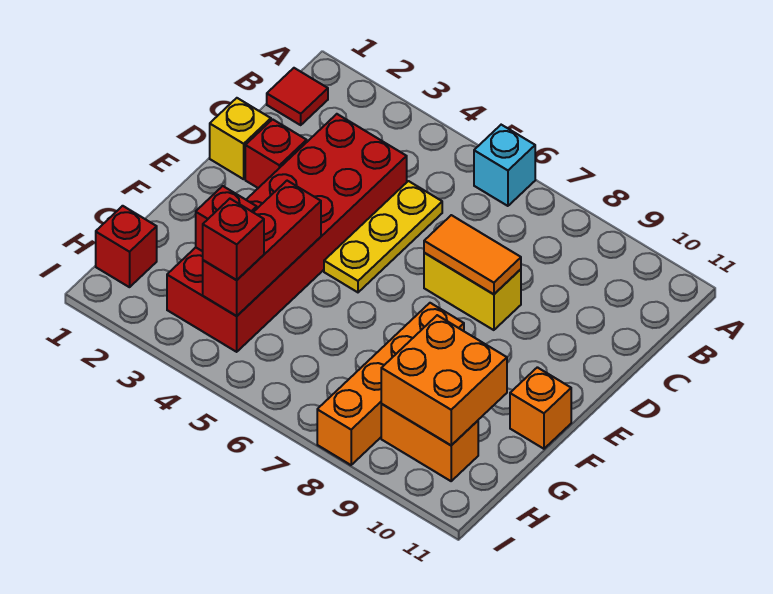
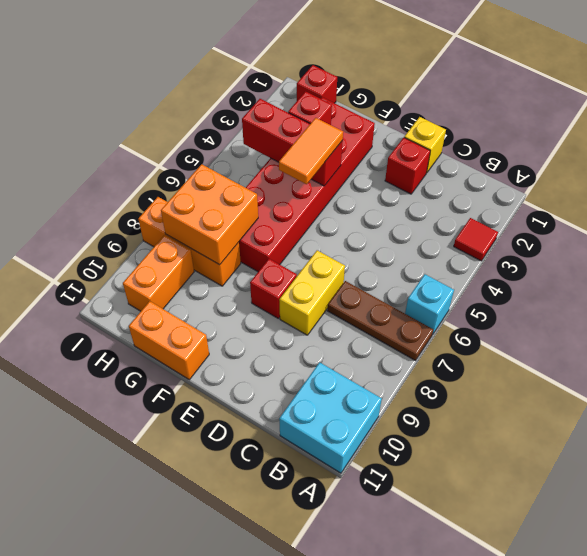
none -> brown 1x3 plate [327,281,433,361]
none -> cyan 2x2 brick [279,362,382,473]
red 1x1 tile [267,68,328,125] -> red 1x1 tile moved to [454,218,498,261]
red 2x6 brick [167,114,407,352] -> red 2x6 brick turned to [239,97,375,272]
yellow 1x3 plate [324,181,442,292] -> none
orange 1x2 tile [424,215,521,294] -> orange 1x2 tile moved to [279,118,343,184]
orange 1x4 brick [317,303,464,465] -> orange 1x3 brick [138,197,241,286]
orange 1x1 brick [510,367,571,449] -> orange 1x2 brick [129,301,209,380]
orange 2x2 brick [381,315,507,445] -> orange 2x2 brick moved to [161,164,258,265]
red 1x1 brick [203,199,264,280] -> red 1x1 brick moved to [250,259,297,319]

